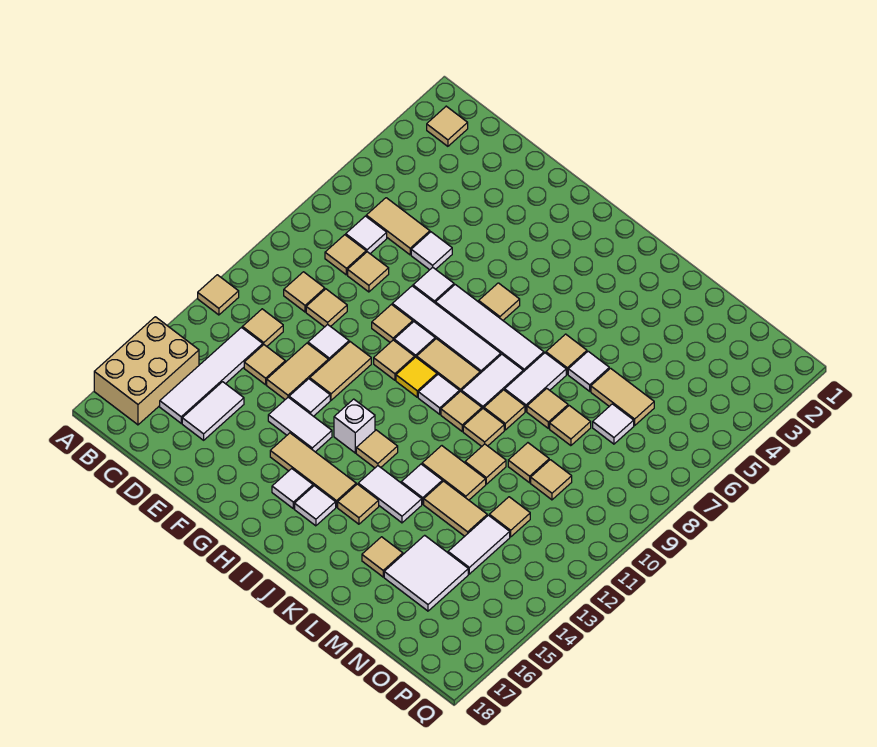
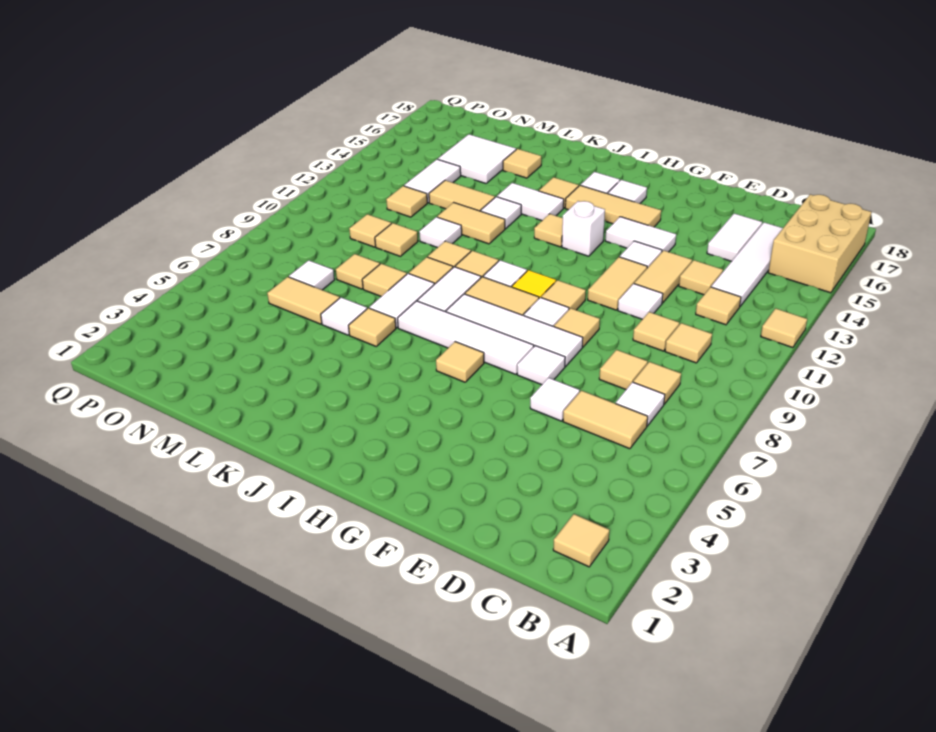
tan 1x1 tile [465,444,506,484] -> white 1x1 tile [419,217,462,248]

